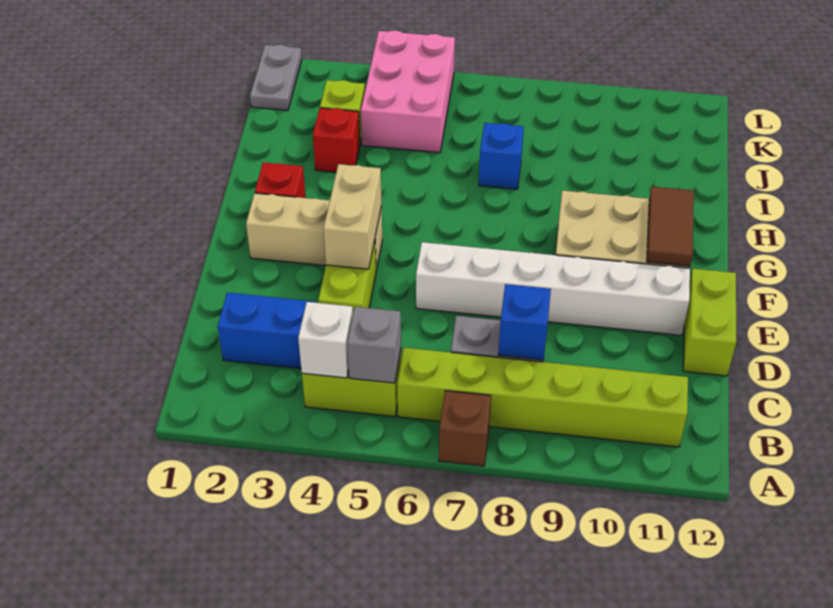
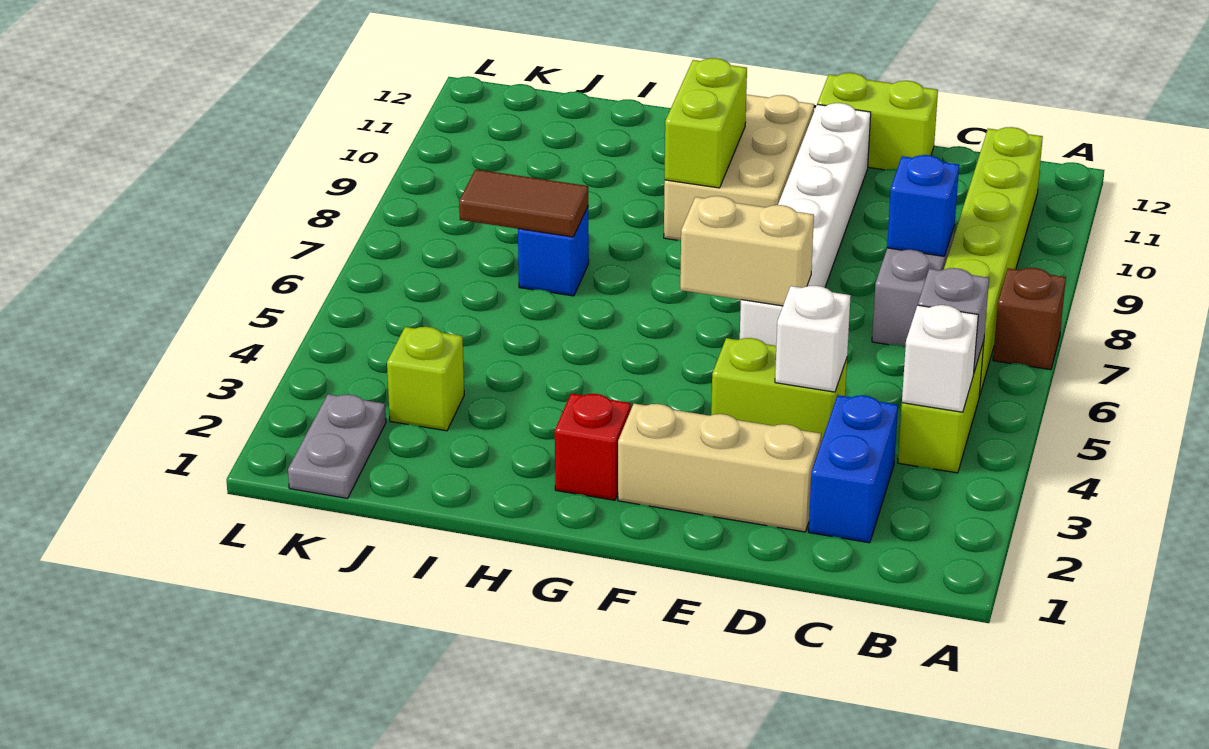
none -> white 1x1 brick [775,286,851,392]
tan 1x2 brick [323,164,382,269] -> tan 1x2 brick moved to [680,196,814,306]
tan 1x3 brick [246,193,382,270] -> tan 1x3 brick turned to [618,404,821,532]
brown 1x2 tile [647,187,694,266] -> brown 1x2 tile moved to [459,169,588,237]
none -> lime 1x2 brick [665,58,747,188]
red 1x1 brick [313,108,360,172] -> none
pink 2x3 brick [361,30,455,153] -> none
grey 1x2 plate [250,45,302,110] -> grey 1x2 plate turned to [288,394,386,498]

